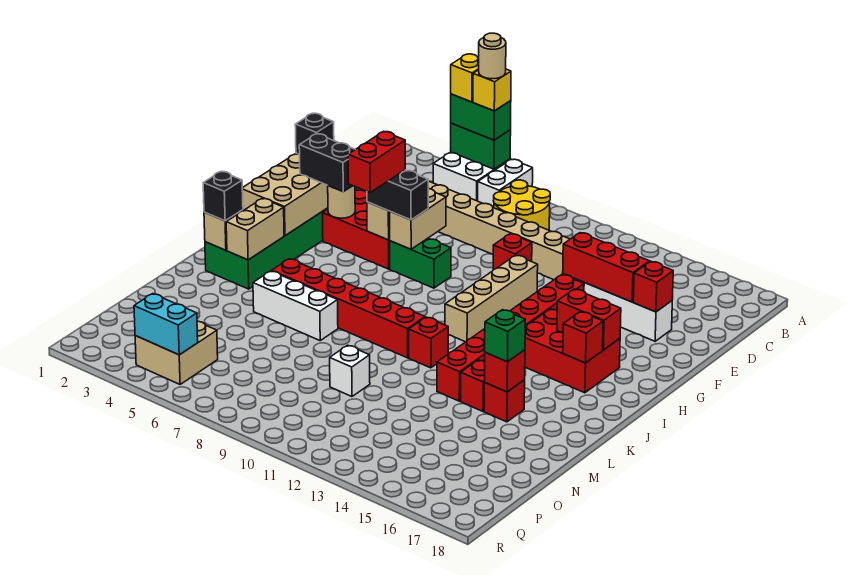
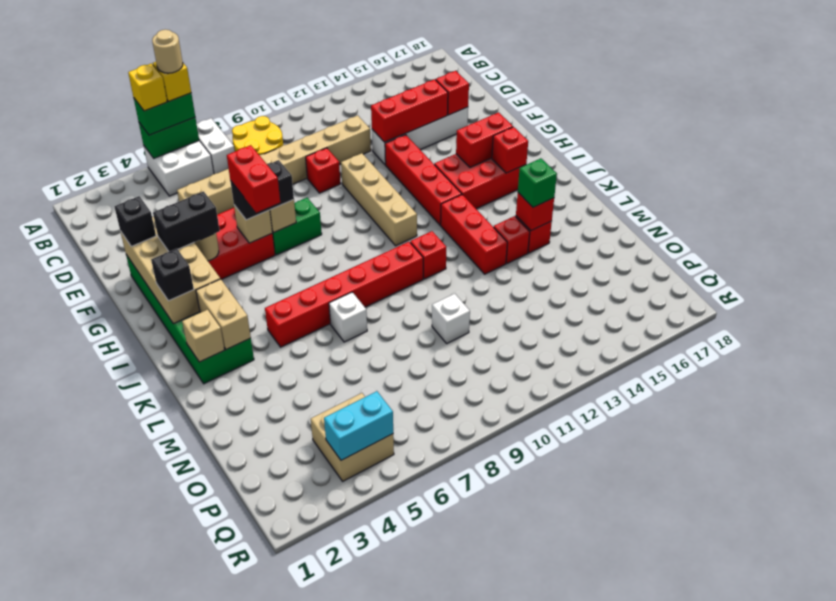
black 1x1 brick [203,172,243,221] -> black 1x1 brick moved to [151,249,194,301]
white 1x3 brick [253,271,338,340] -> white 1x1 brick [329,292,367,342]

